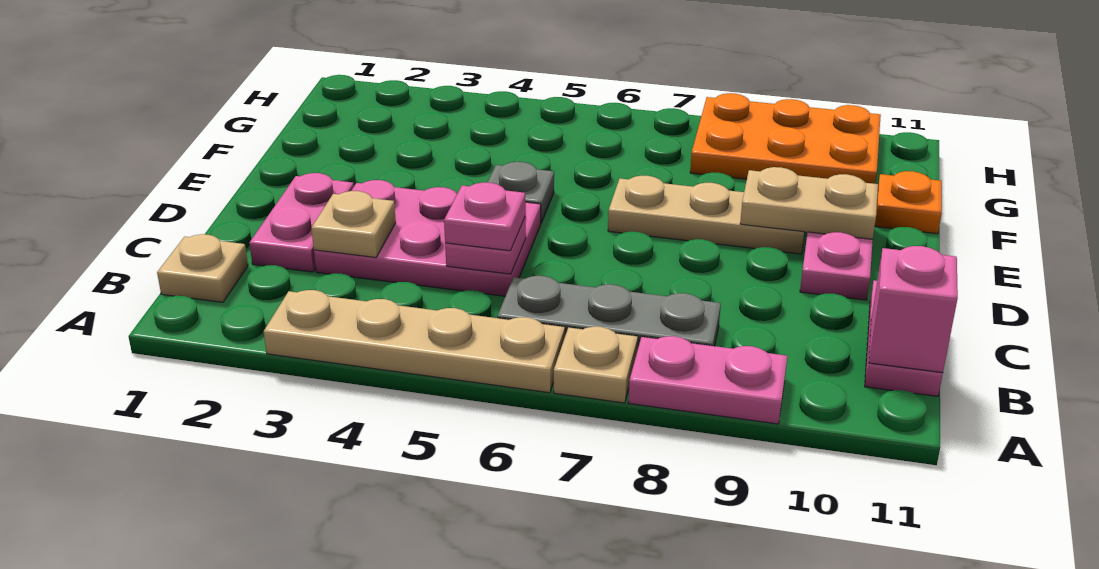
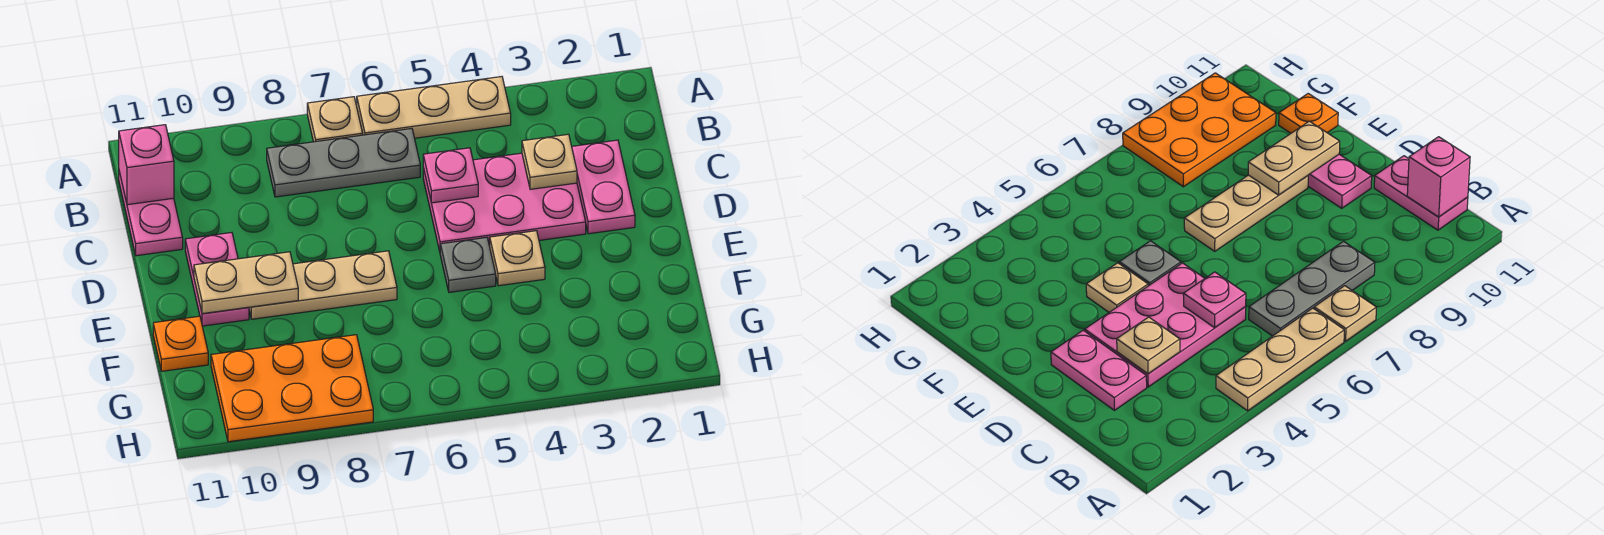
tan 1x4 plate [264,290,565,393] -> tan 1x3 plate [357,77,511,138]
pink 1x2 plate [629,336,787,424] -> none
tan 1x1 plate [157,234,248,302] -> tan 1x1 plate moved to [490,231,545,286]
pink 1x1 plate [444,182,526,251] -> none

